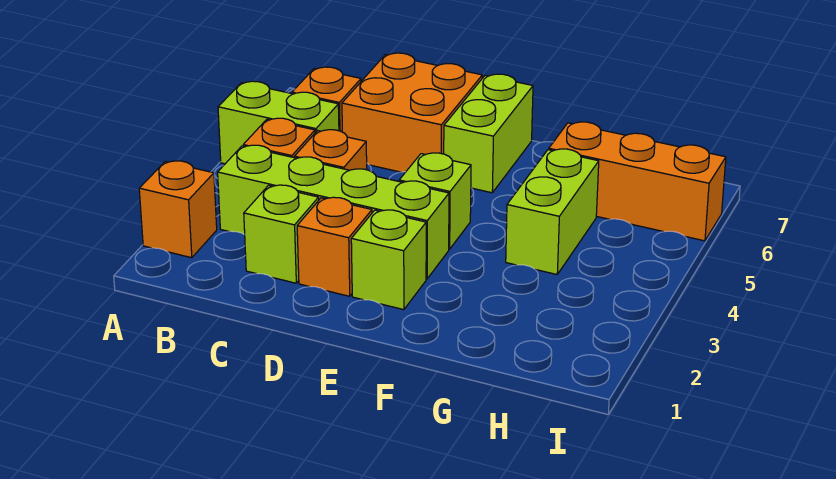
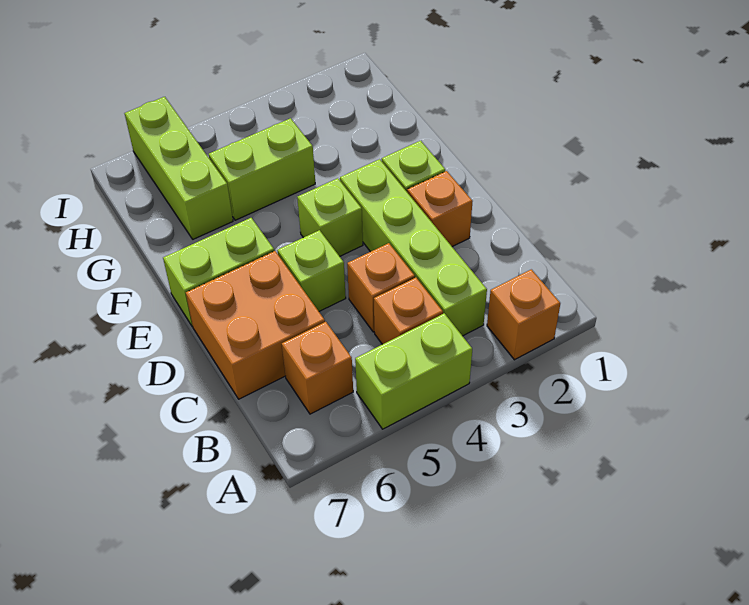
lime 1x2 brick [218,81,339,164] -> lime 1x2 brick turned to [355,313,472,429]
lime 1x1 brick [244,185,319,283] -> lime 1x1 brick moved to [277,230,346,311]
orange 1x3 brick [549,122,726,241] -> lime 1x3 brick [125,97,233,239]

